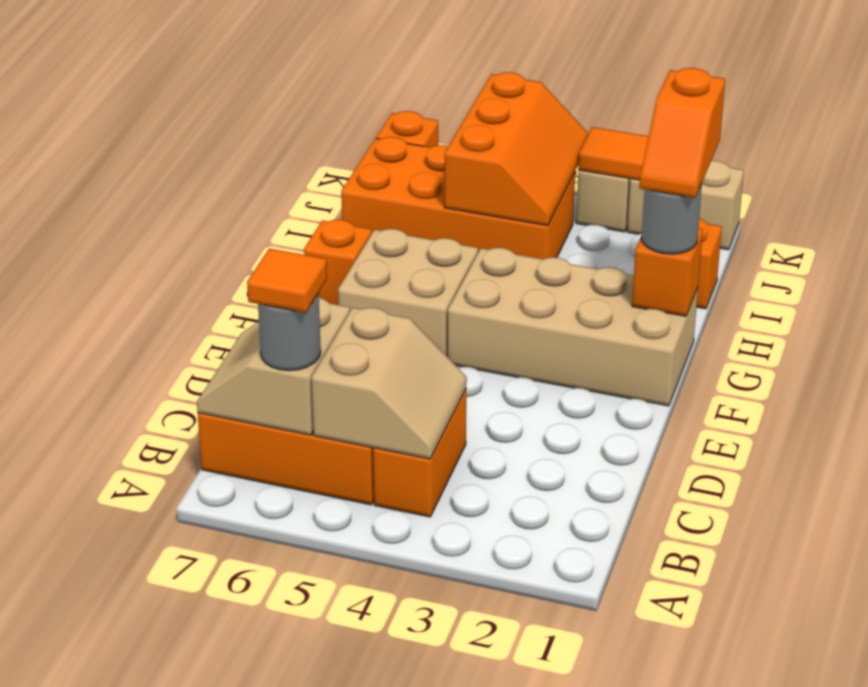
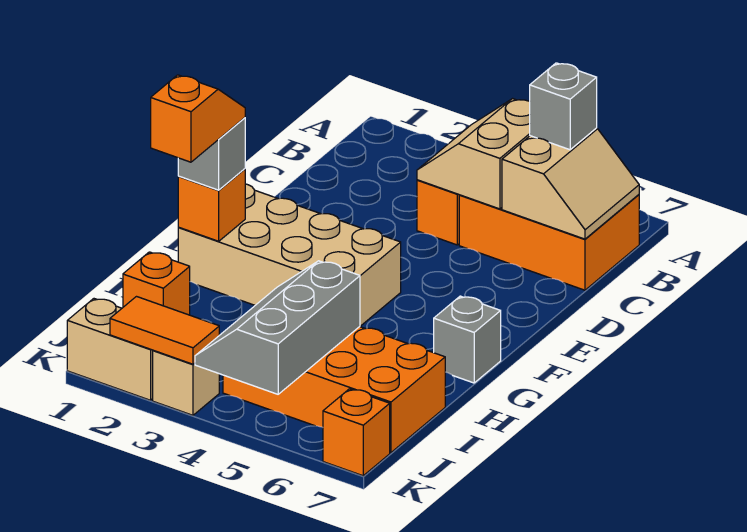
grey 1x1 round brick [258,293,321,371] -> grey 1x1 brick [530,63,597,150]
orange 1x1 tile [247,249,327,313] -> none
tan 2x2 brick [338,229,478,357] -> none
grey 1x1 round brick [641,184,702,254] -> grey 1x1 brick [178,118,245,190]
orange 1x1 brick [304,220,372,305] -> grey 1x1 brick [434,296,501,383]
orange 2x3 slope [445,72,588,226] -> grey 2x3 slope [195,261,360,394]

